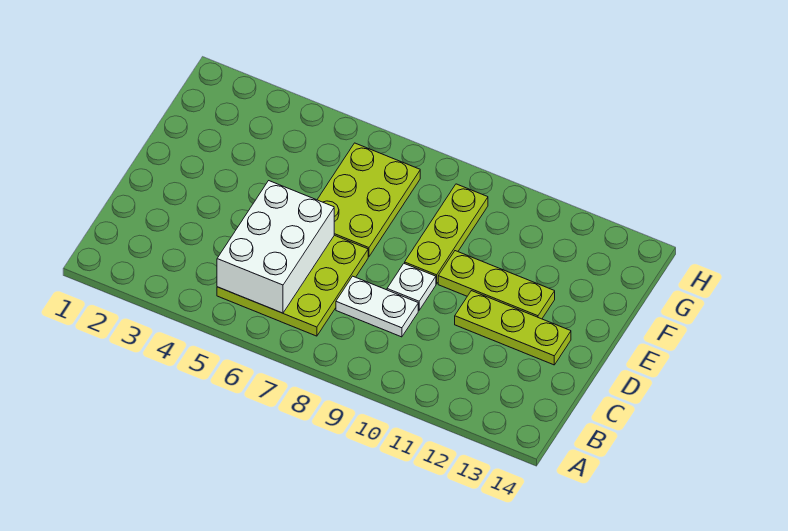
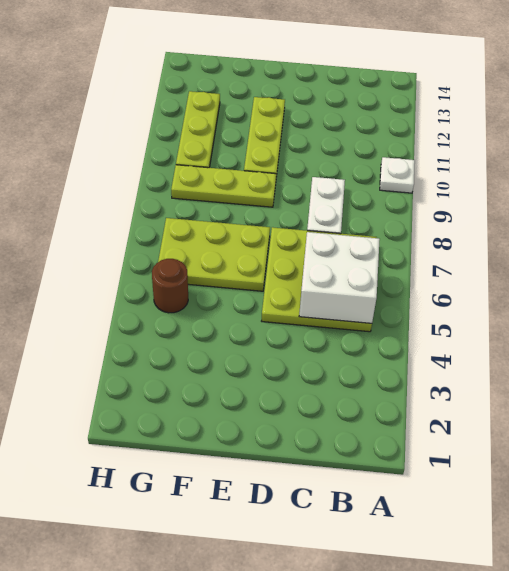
white 2x3 brick [217,181,334,313] -> white 2x2 brick [299,232,380,323]
white 1x1 plate [387,263,436,310] -> white 1x1 plate moved to [380,157,415,193]
lime 1x3 plate [455,291,571,365] -> lime 1x3 plate moved to [176,91,220,168]
none -> brown 1x1 round brick [152,259,188,313]

